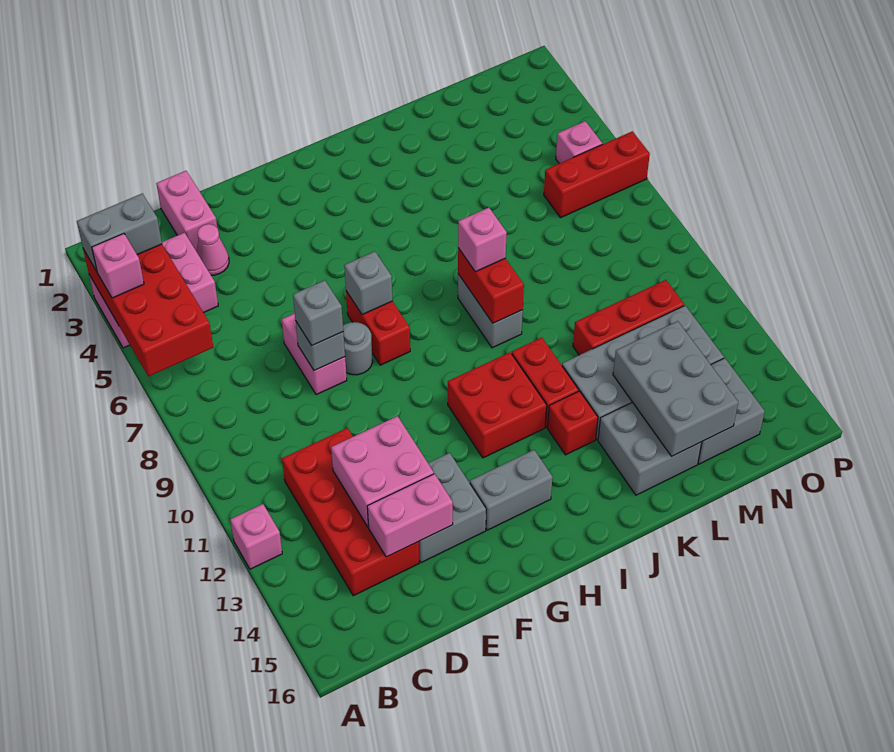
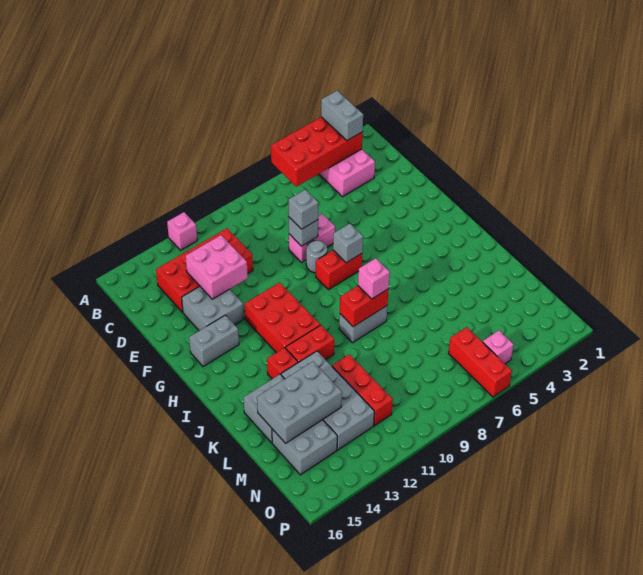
pink 1x1 brick [92,234,144,298] -> none
pink 1x2 brick [156,171,217,251] -> none
pink 1x1 cone [196,224,229,275] -> none
pink 1x2 brick [367,474,453,557] -> none
grey 1x2 brick [470,450,553,530] -> grey 1x2 brick turned to [189,315,239,367]
red 2x2 brick [448,352,547,458] -> red 2x3 brick [245,283,320,353]

